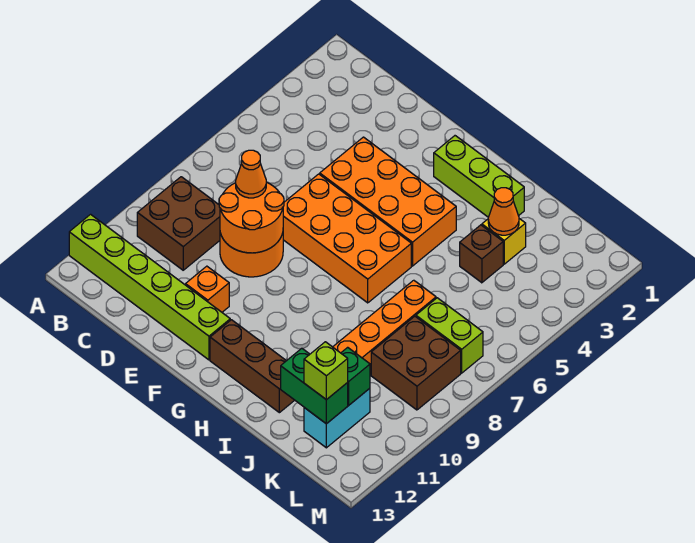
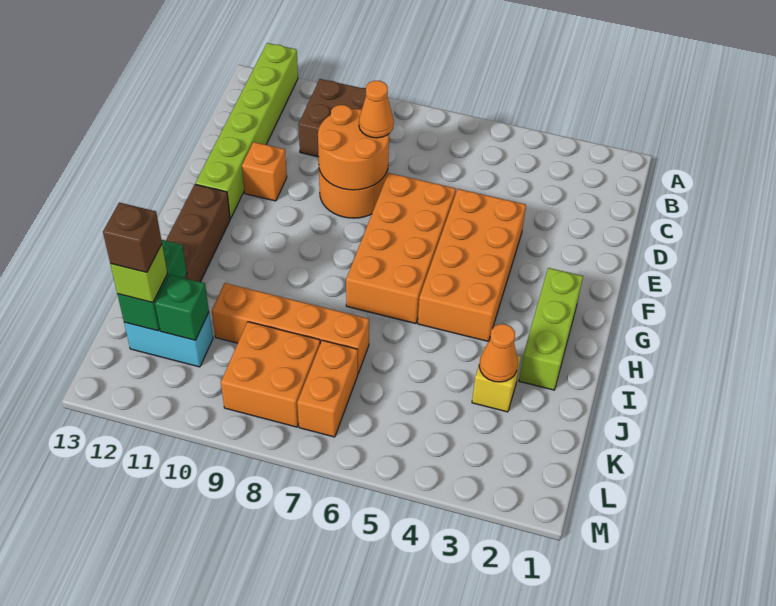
brown 1x1 brick [460,225,503,283] -> brown 1x1 brick moved to [103,203,162,272]
lime 1x2 brick [416,298,483,373] -> orange 1x2 brick [297,340,358,437]
brown 2x2 brick [371,316,461,410] -> orange 2x2 brick [221,322,320,427]

